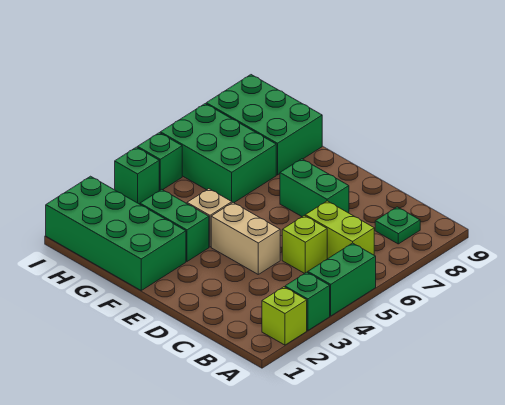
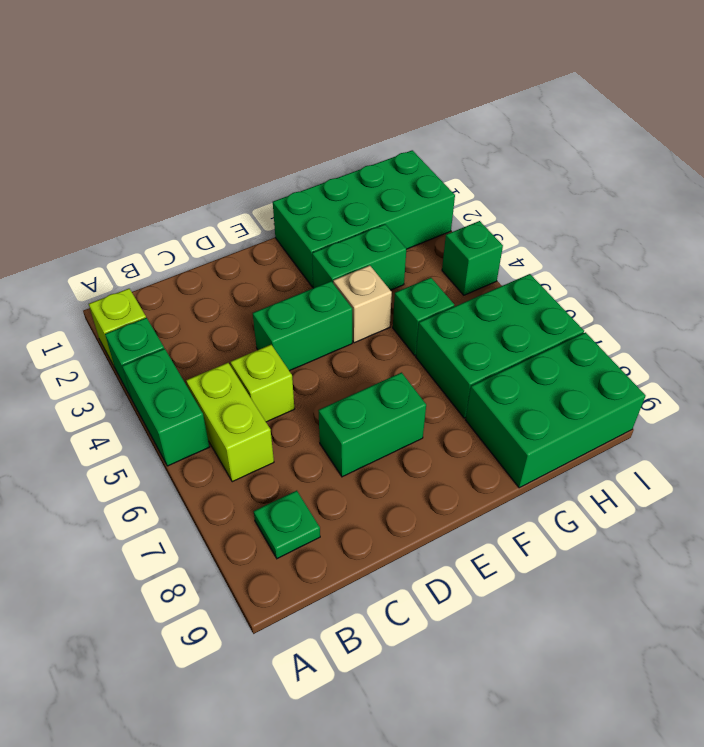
lime 1x2 brick [305,201,374,259] -> lime 1x2 brick turned to [186,363,274,482]
tan 1x2 brick [211,203,280,274] -> green 1x2 brick [253,281,352,371]
green 1x1 brick [137,133,182,191] -> green 1x1 brick moved to [393,278,454,355]

